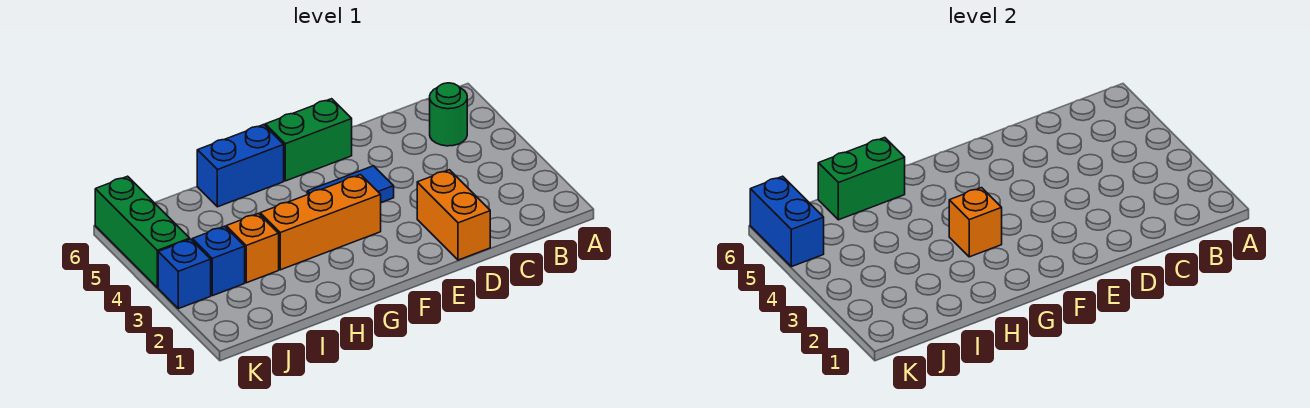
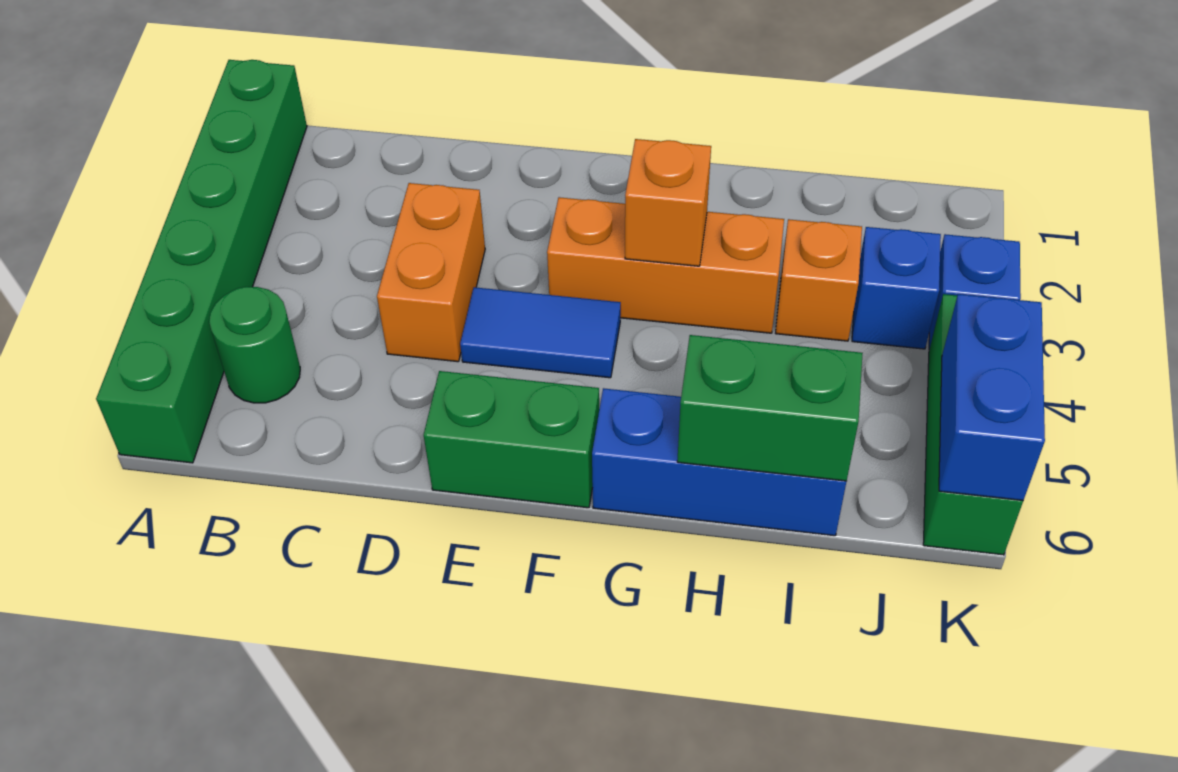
none -> green 1x6 brick [96,60,307,463]
orange 1x2 brick [417,170,490,260] -> orange 1x2 brick moved to [377,183,485,362]
blue 1x2 brick [197,125,284,207] -> blue 1x3 brick [592,388,847,536]

